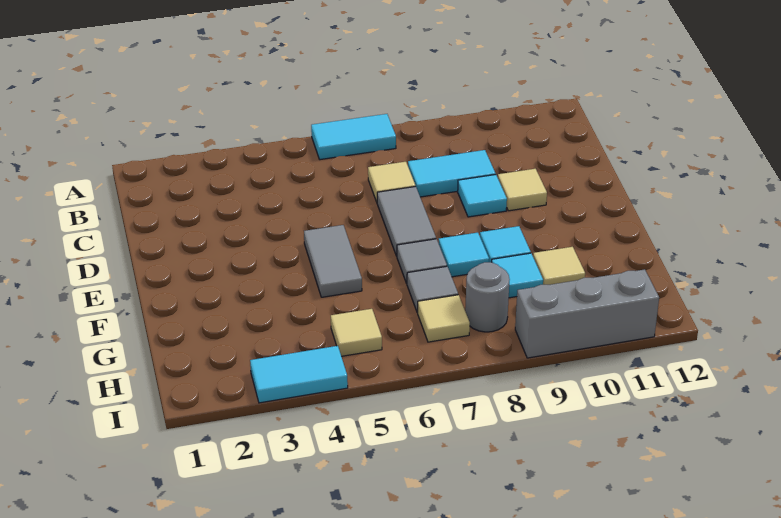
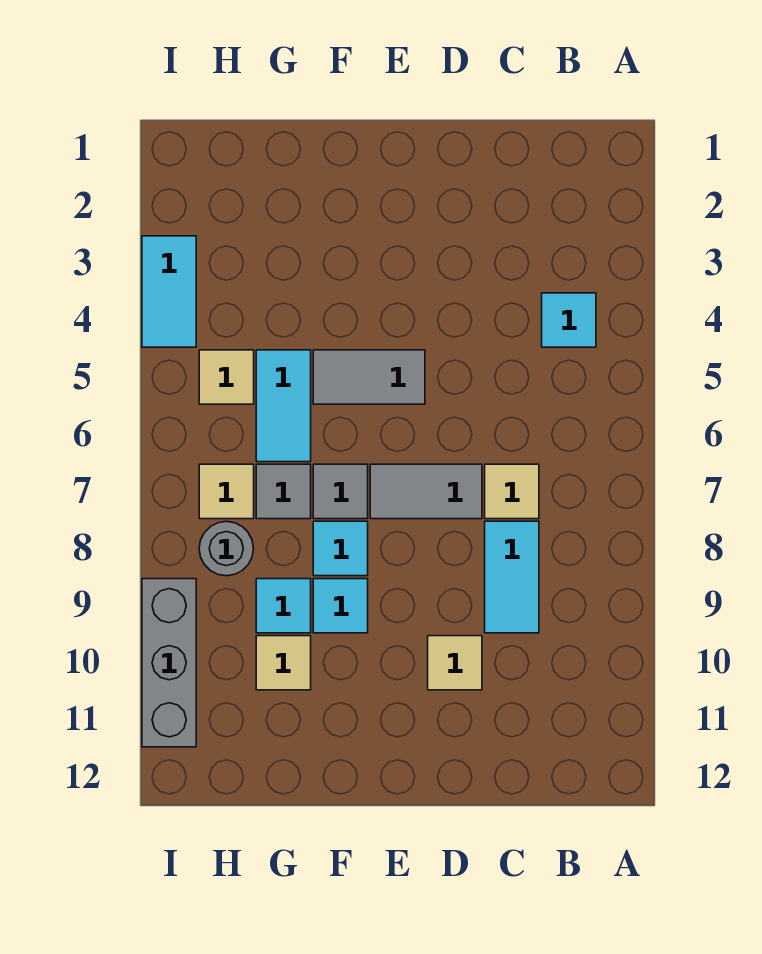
cyan 1x2 tile [311,114,396,160] -> cyan 1x2 tile moved to [256,350,311,462]
cyan 1x1 tile [458,175,507,217] -> cyan 1x1 tile moved to [542,293,596,347]

